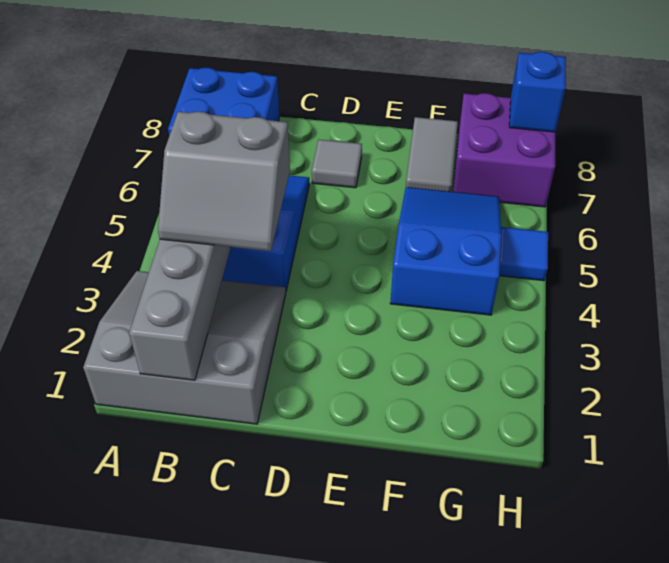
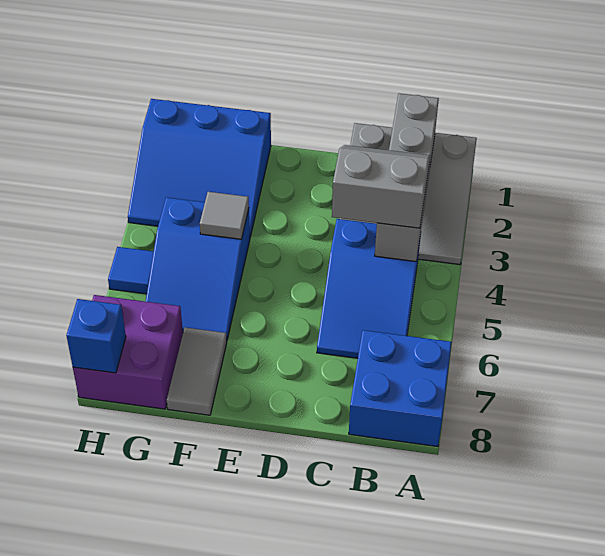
grey 1x1 tile [312,140,362,188] -> grey 1x1 tile moved to [200,192,249,239]
none -> blue 3x3 slope [128,99,271,237]

